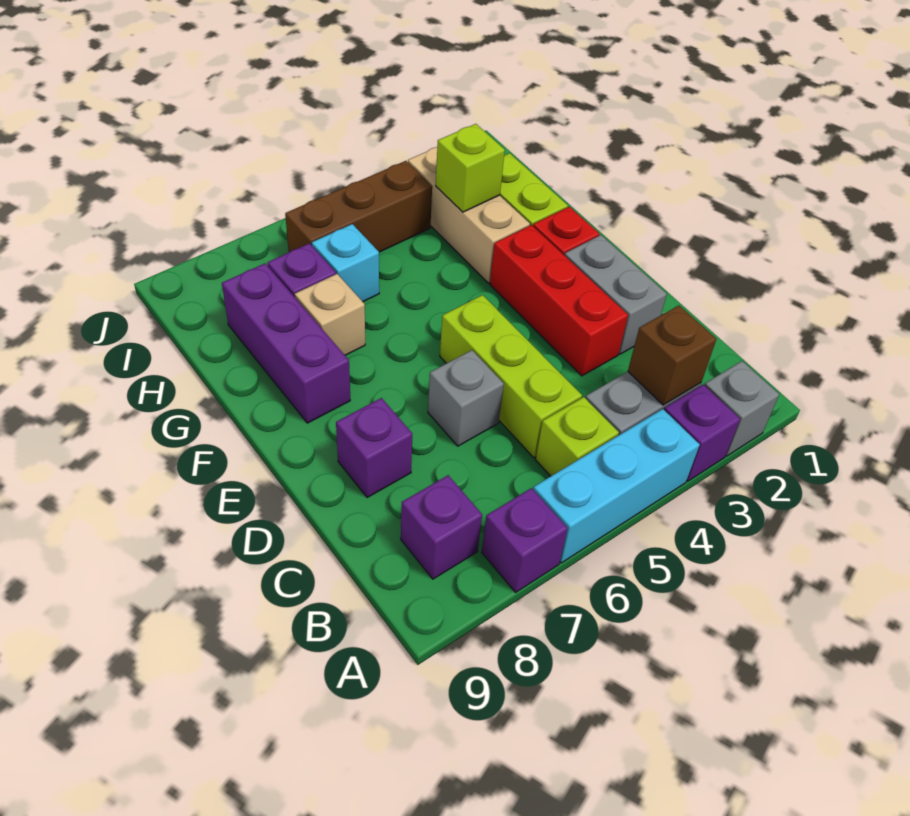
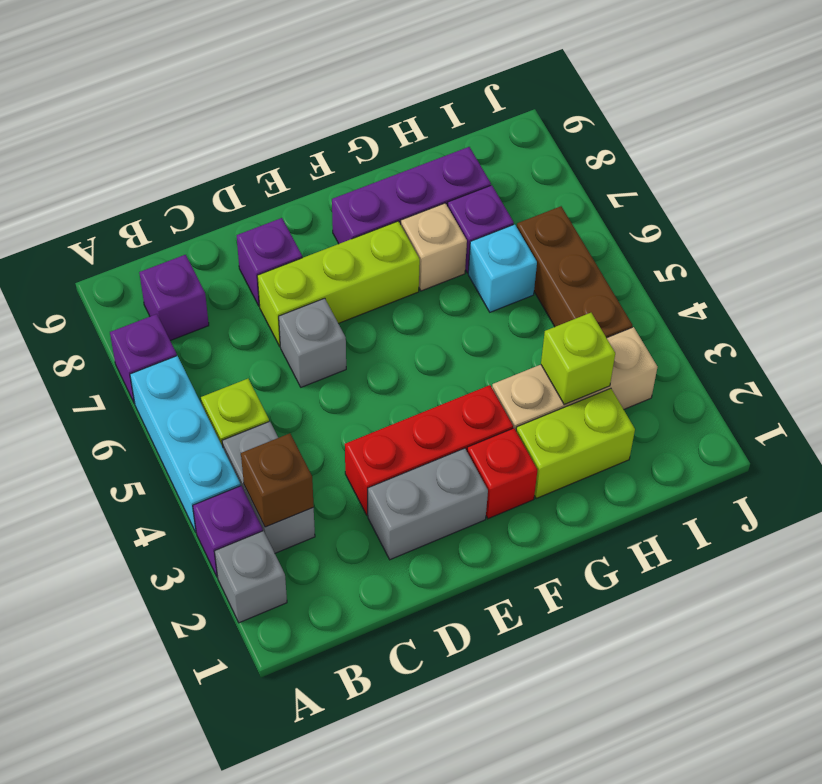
lime 1x3 brick [440,295,582,458] -> lime 1x3 brick moved to [257,221,420,346]

